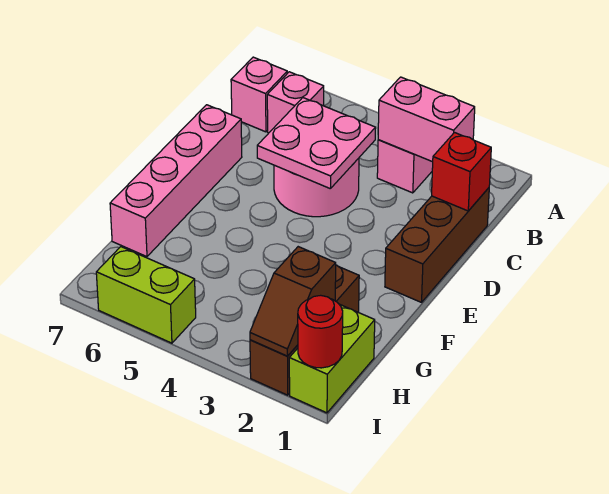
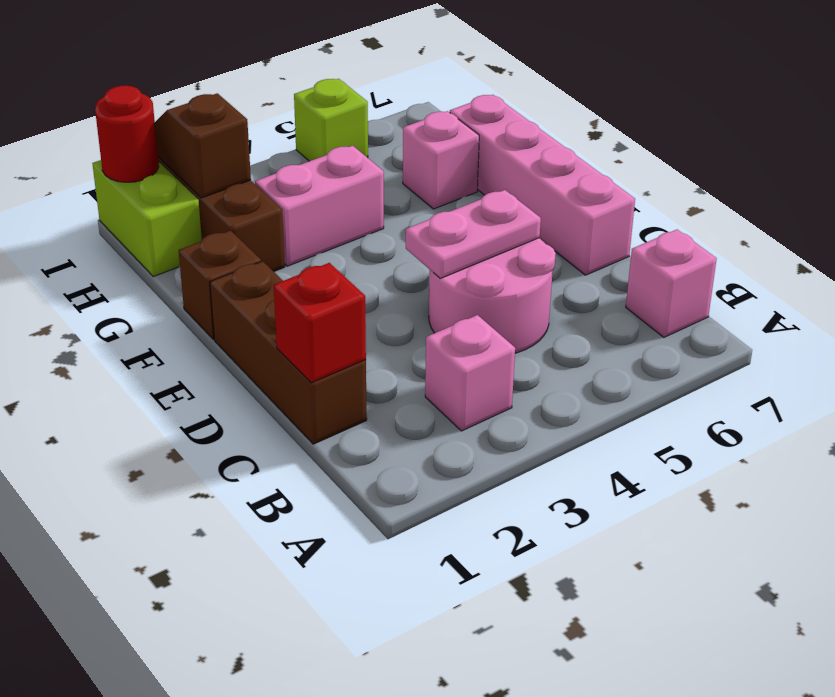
pink 1x2 brick [378,77,475,162] -> pink 1x2 brick moved to [255,146,384,266]
pink 1x1 brick [267,72,324,133] -> pink 1x1 brick moved to [403,111,479,209]
pink 2x2 plate [257,98,376,189] -> pink 1x2 plate [406,190,541,278]
none -> brown 1x1 brick [179,231,261,339]
lime 1x2 brick [96,247,196,343] -> lime 1x1 brick [294,79,368,161]

